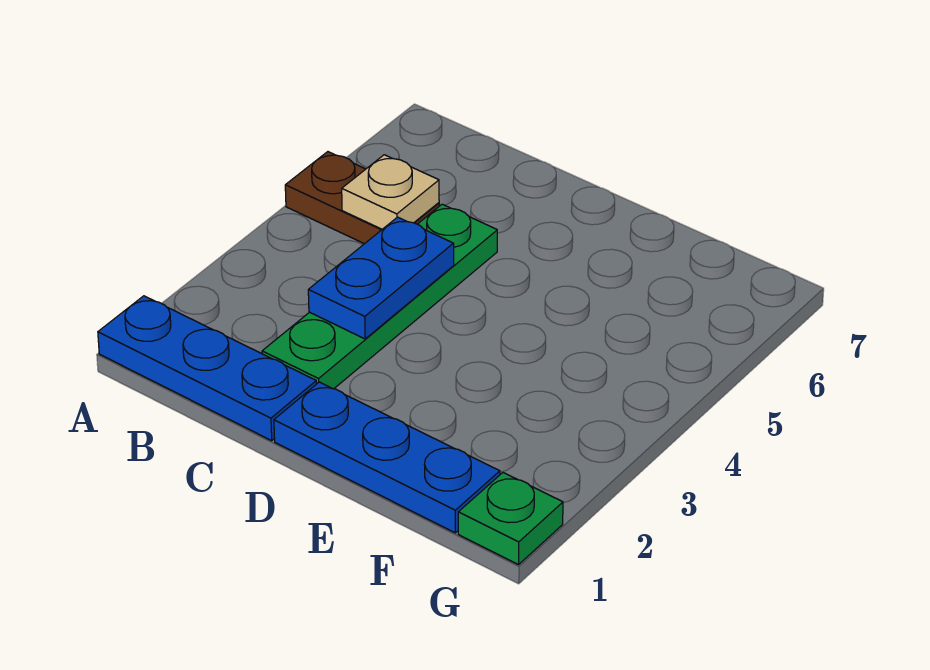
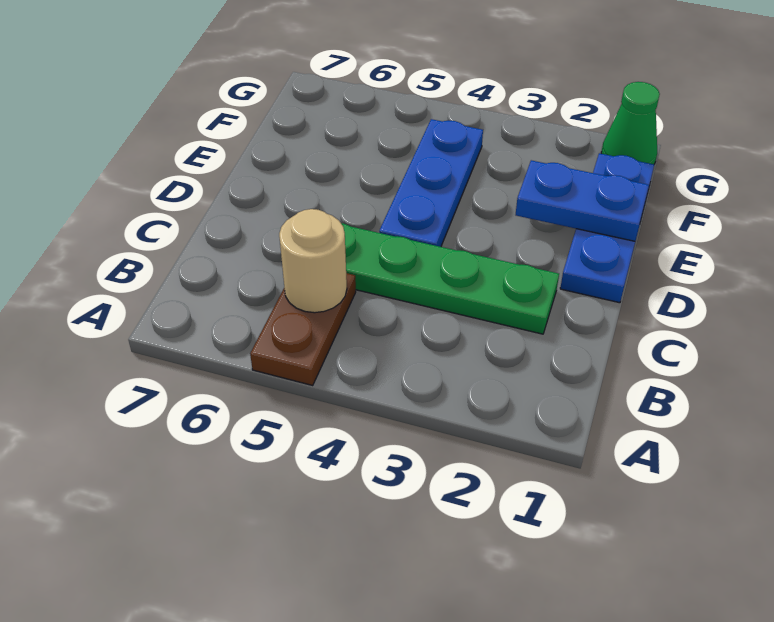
blue 1x3 plate [98,296,316,441] -> blue 1x3 plate moved to [379,119,483,247]
tan 1x1 plate [342,155,439,229] -> tan 1x1 round brick [279,209,347,313]
blue 1x2 plate [308,217,454,339] -> blue 1x2 plate moved to [516,160,649,241]
green 1x1 plate [458,473,563,565] -> green 1x1 cone [601,82,660,164]

